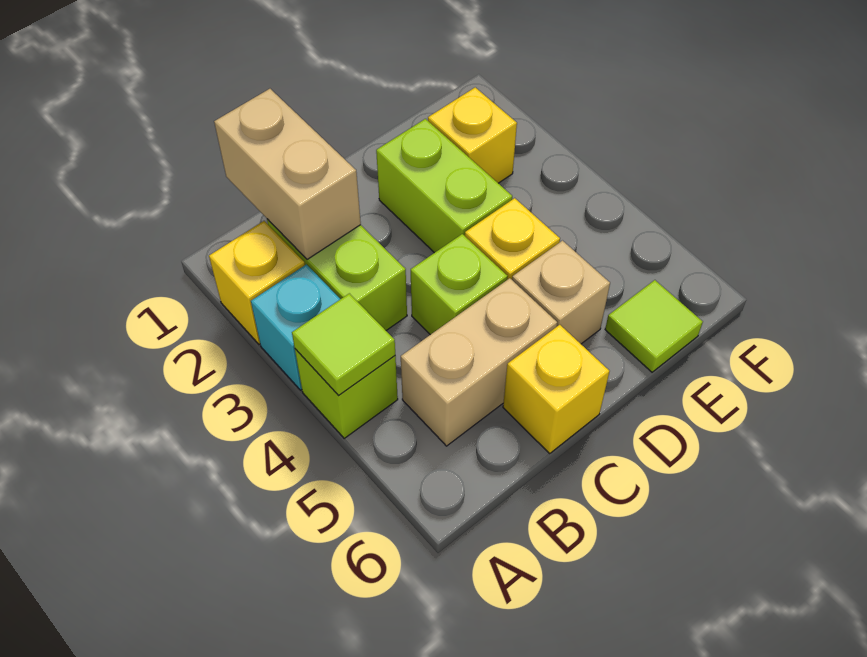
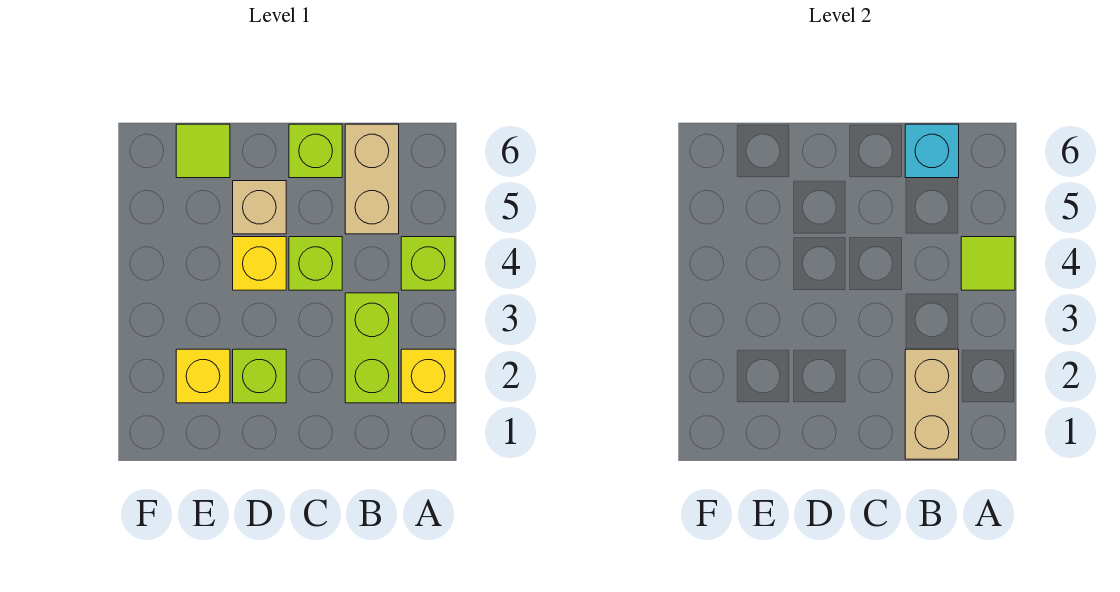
cyan 1x1 brick [251,264,340,390] -> cyan 1x1 brick moved to [905,124,959,178]
tan 1x2 brick [401,278,557,446] -> tan 1x2 brick turned to [345,124,399,234]
yellow 1x1 brick [503,325,610,453] -> lime 1x1 brick [289,124,342,178]
lime 1x2 brick [376,119,512,253] -> lime 1x1 brick [233,349,286,403]

